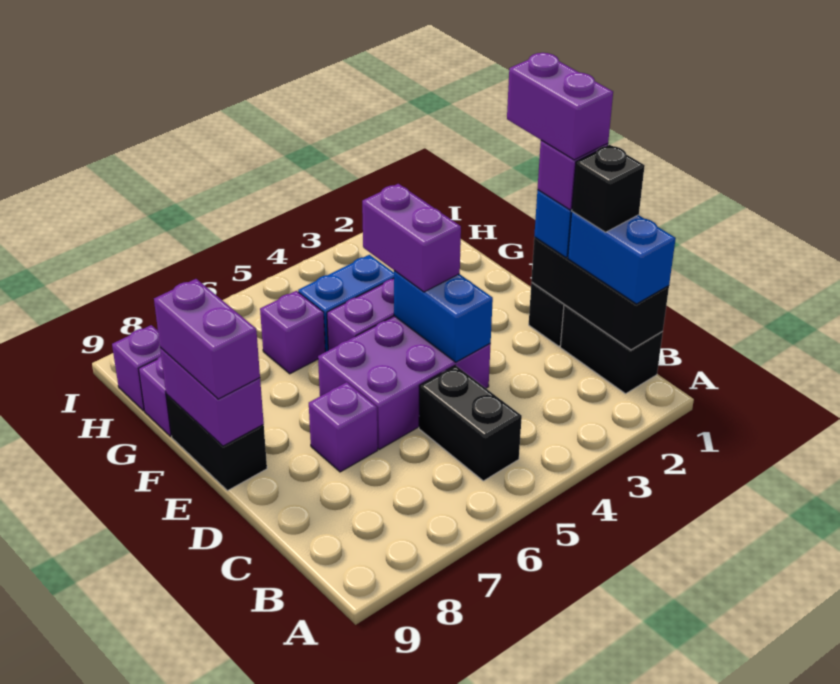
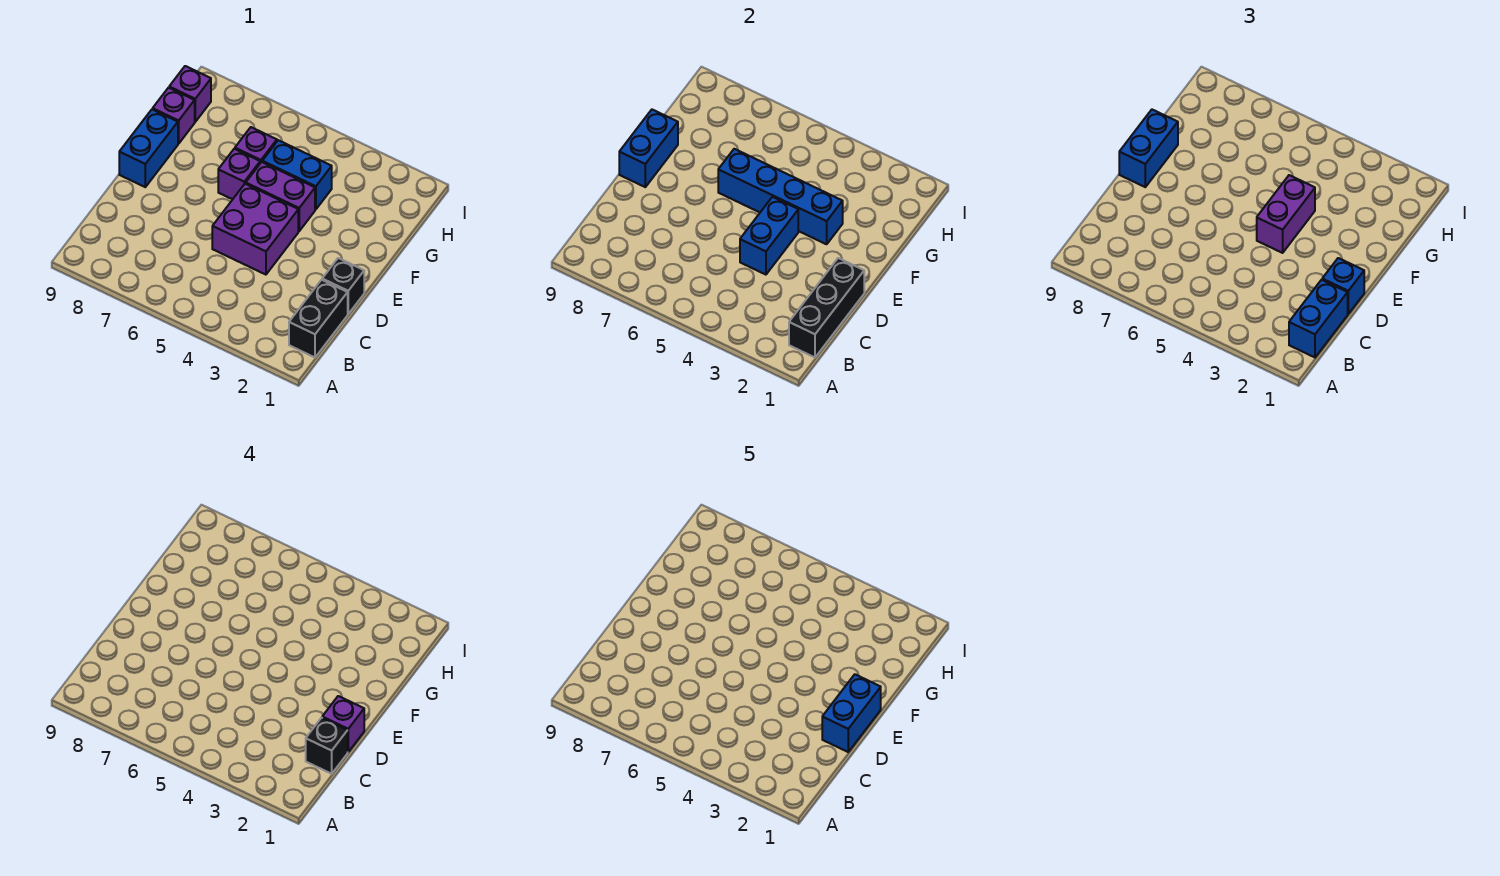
black 1x2 brick [419,365,522,481] -> none
purple 1x2 brick [507,53,613,160] -> blue 1x2 brick [822,674,881,752]
purple 2x3 brick [318,316,491,449] -> purple 2x2 brick [212,184,298,275]
purple 1x1 brick [309,382,378,472] -> purple 1x1 brick moved to [218,149,260,199]
black 1x2 brick [166,394,267,491] -> blue 1x2 brick [119,109,178,187]
purple 1x2 brick [160,347,264,446] -> blue 1x2 brick [619,110,678,187]
purple 1x2 brick [154,279,260,399] -> blue 1x2 brick [1119,110,1178,187]
none -> blue 1x4 brick [718,149,843,244]

